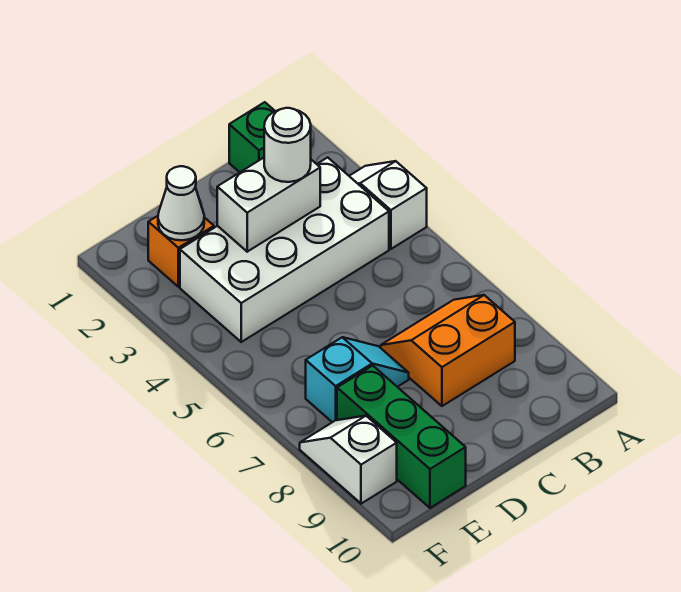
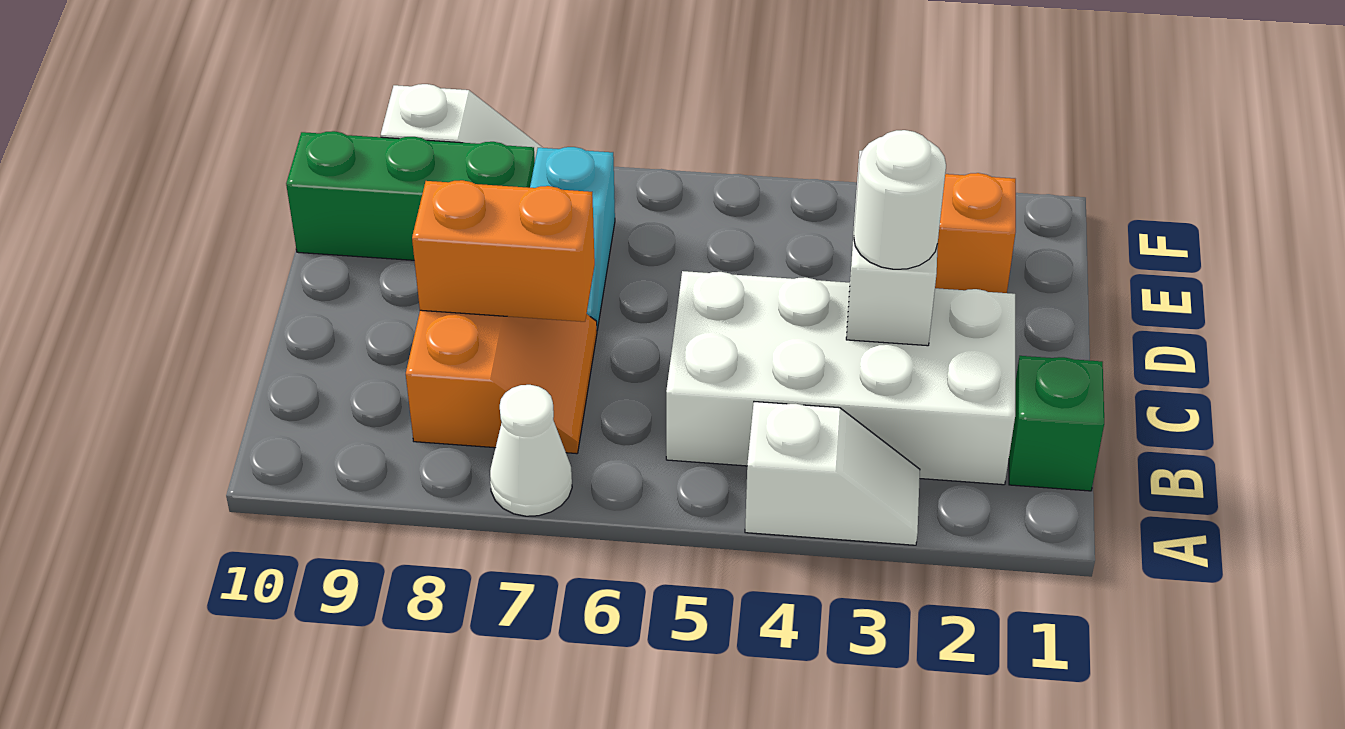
white 2x4 brick [180,157,389,342] -> white 2x4 brick turned to [666,271,1015,485]
none -> orange 1x2 brick [412,180,595,322]
white 1x1 cone [158,166,204,240] -> white 1x1 cone moved to [490,385,572,516]

